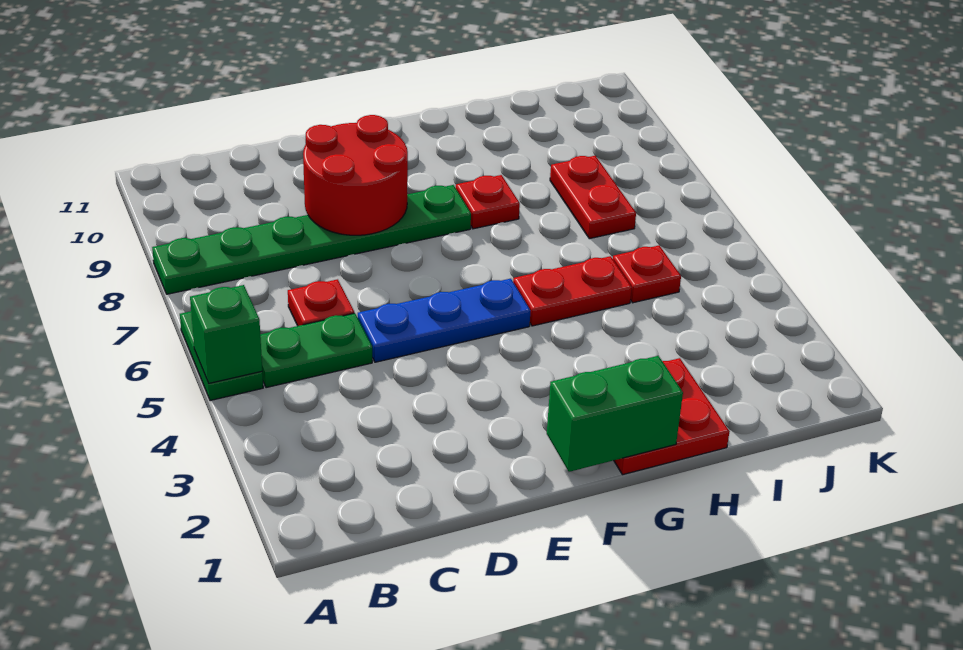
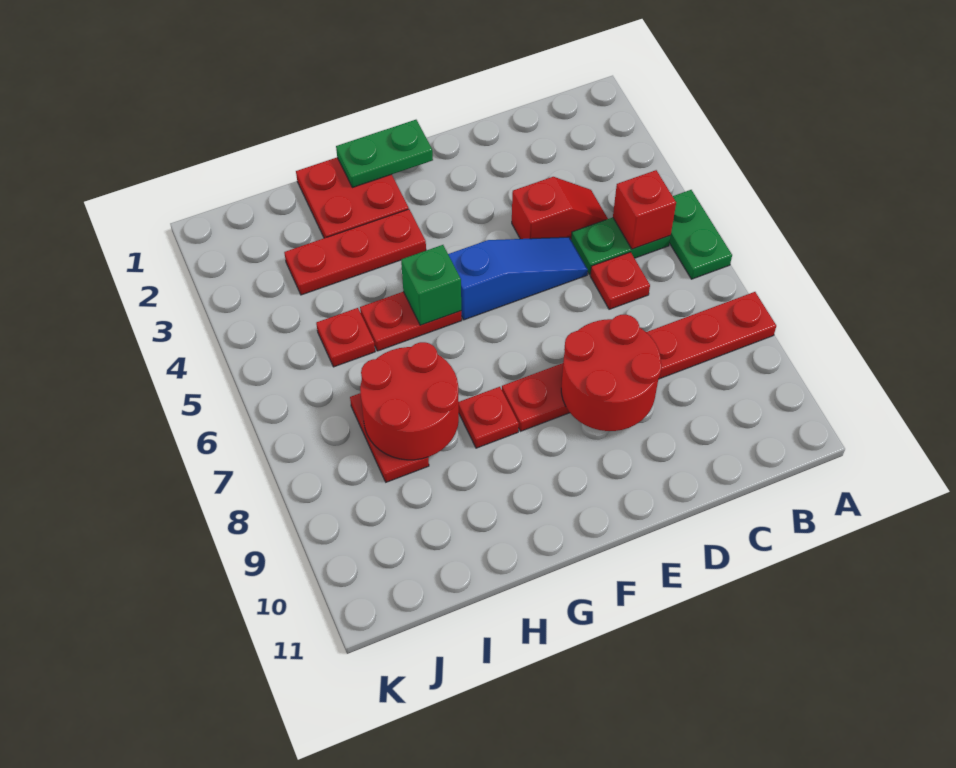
green 1x1 brick [190,285,262,383] -> green 1x1 brick moved to [401,245,461,325]
green 1x6 plate [152,185,471,294] -> red 1x6 plate [502,292,776,431]
none -> red 1x1 brick [613,170,676,249]
none -> red 1x2 slope [512,177,608,239]
blue 1x3 plate [358,279,530,362] -> blue 1x3 slope [448,237,588,320]
green 1x2 brick [547,356,683,472] -> green 1x2 plate [336,120,433,188]
none -> red 1x3 plate [284,209,426,295]
none -> red 2x2 round brick [360,342,459,460]

